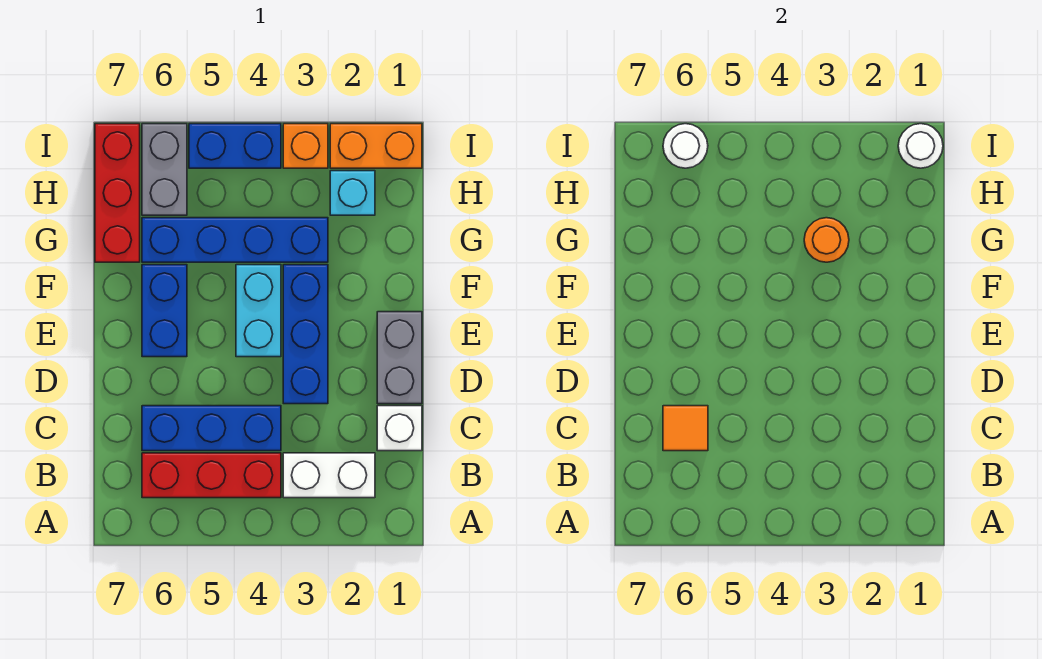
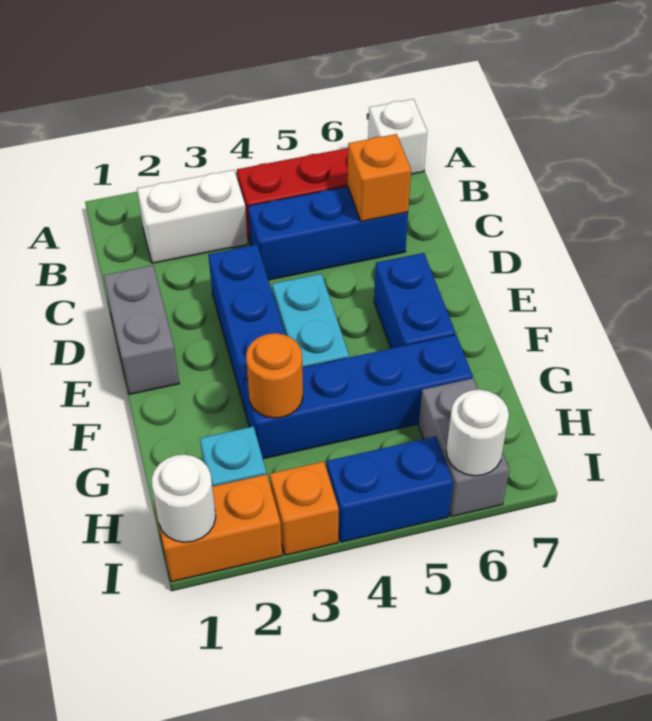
white 1x1 brick [377,406,422,451] -> white 1x1 brick moved to [368,99,427,174]
orange 1x1 tile [663,406,708,451] -> orange 1x1 brick [348,134,411,221]
red 1x3 brick [95,124,140,262] -> none

